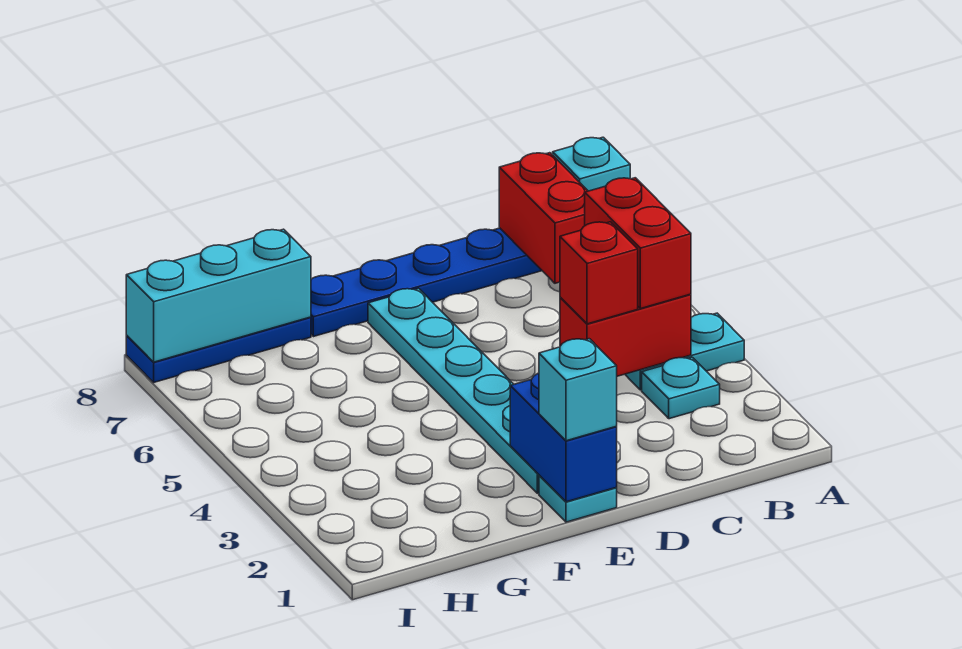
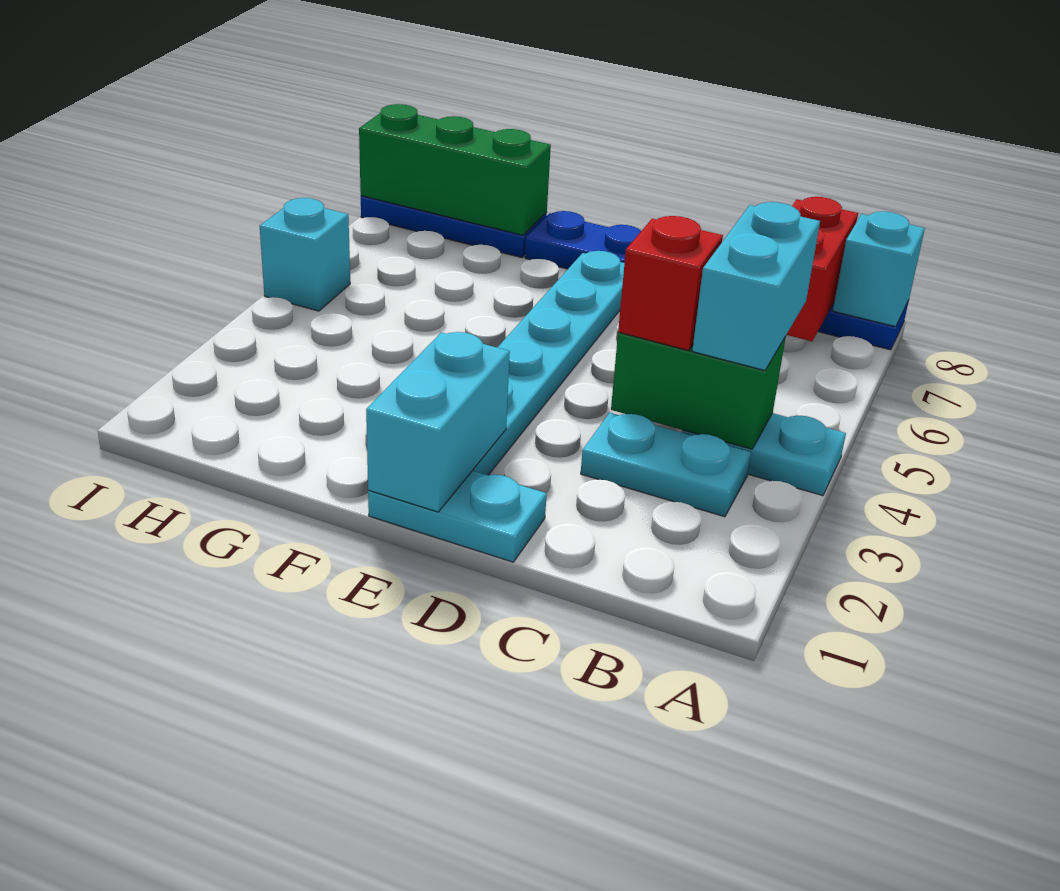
cyan 1x1 plate [642,357,720,419] -> cyan 1x2 plate [581,413,751,517]
red 1x2 brick [560,294,691,376] -> green 1x2 brick [611,332,786,449]
red 1x2 brick [585,178,691,309] -> cyan 1x2 brick [692,202,820,370]
cyan 1x1 plate [539,475,617,522] -> cyan 1x2 plate [368,471,547,562]
blue 1x2 brick [510,373,617,502] -> cyan 1x2 brick [366,332,510,512]
cyan 1x1 brick [539,339,617,441] -> cyan 1x1 brick moved to [260,198,350,311]
cyan 1x3 brick [126,229,311,362] -> green 1x3 brick [359,104,551,235]

